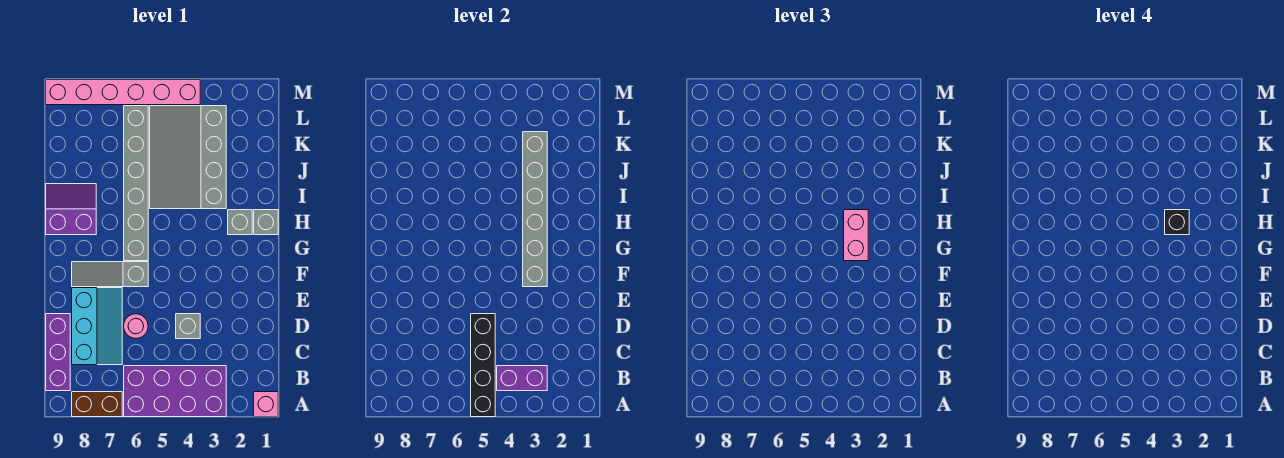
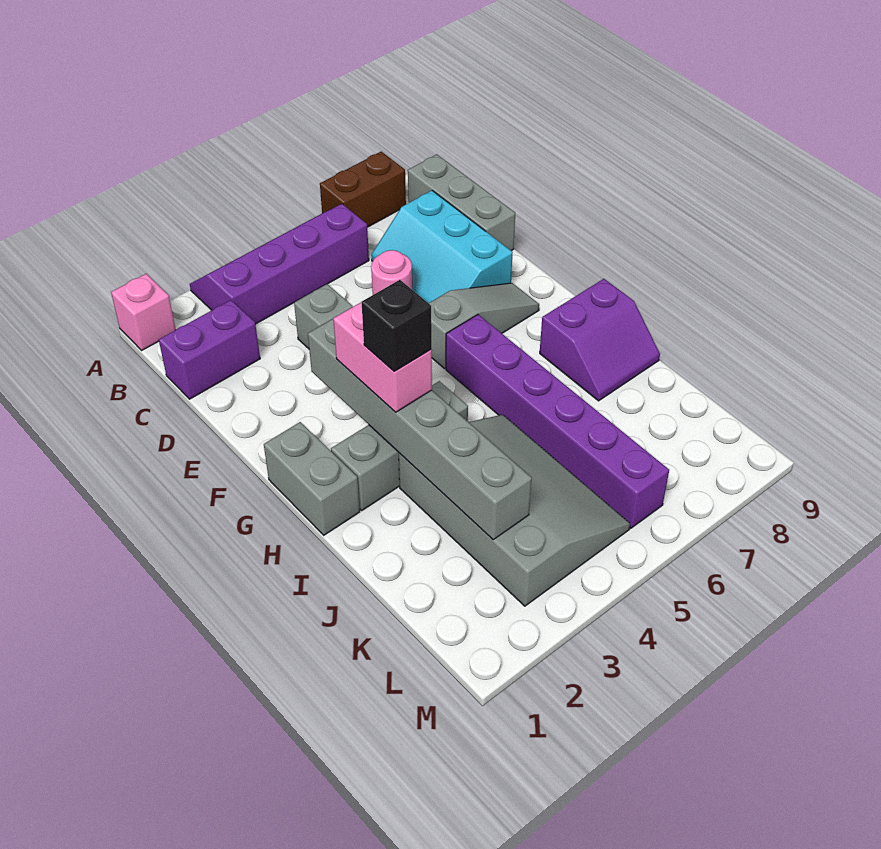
purple 2x4 brick [124,366,226,417] -> purple 2x4 slope [190,204,369,324]
black 1x4 brick [471,314,495,417] -> none
purple 1x2 brick [497,366,547,391] -> purple 1x2 brick moved to [159,300,260,399]
purple 1x3 brick [46,314,70,391] -> grey 1x3 brick [408,154,515,251]
grey 1x6 brick [124,106,148,261] -> purple 1x6 brick [446,315,669,528]
grey 1x1 brick [254,210,278,235] -> grey 1x2 brick [264,422,360,535]
grey 1x1 brick [228,210,252,235] -> grey 1x3 brick [331,381,468,510]
pink 1x6 brick [46,80,200,105] -> none

